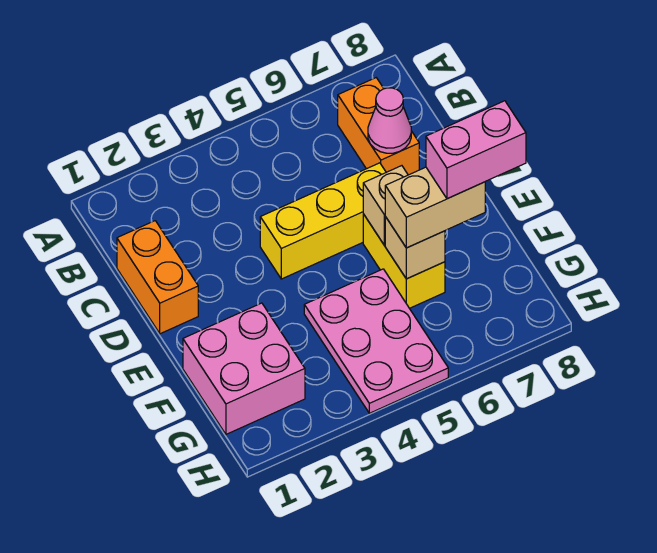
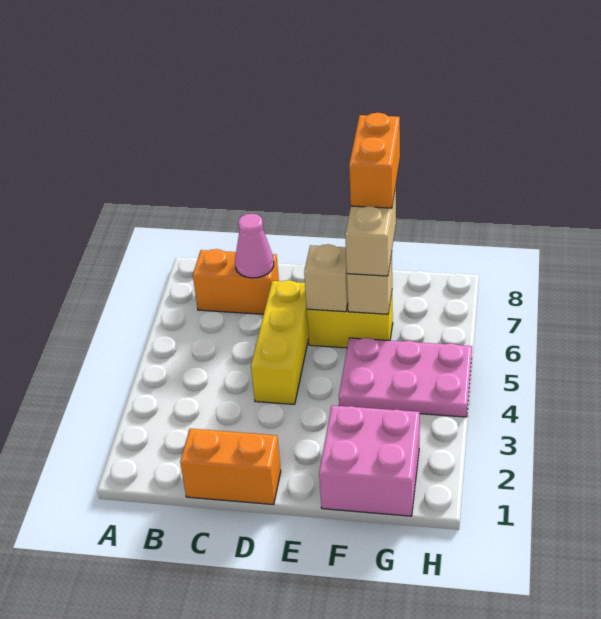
pink 1x2 brick [426,101,526,199] -> orange 1x2 brick [349,113,400,208]

